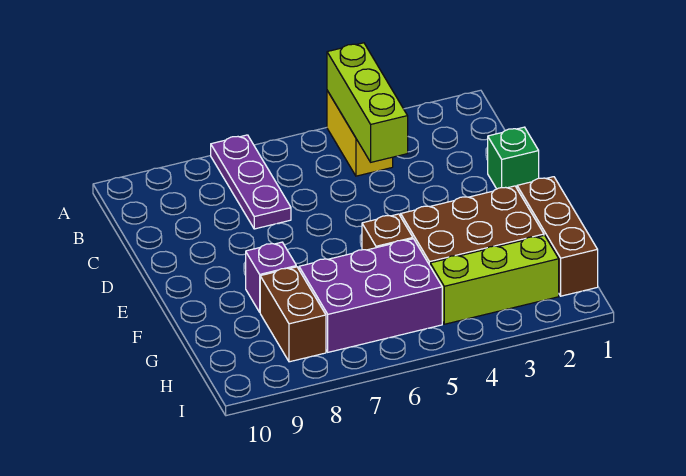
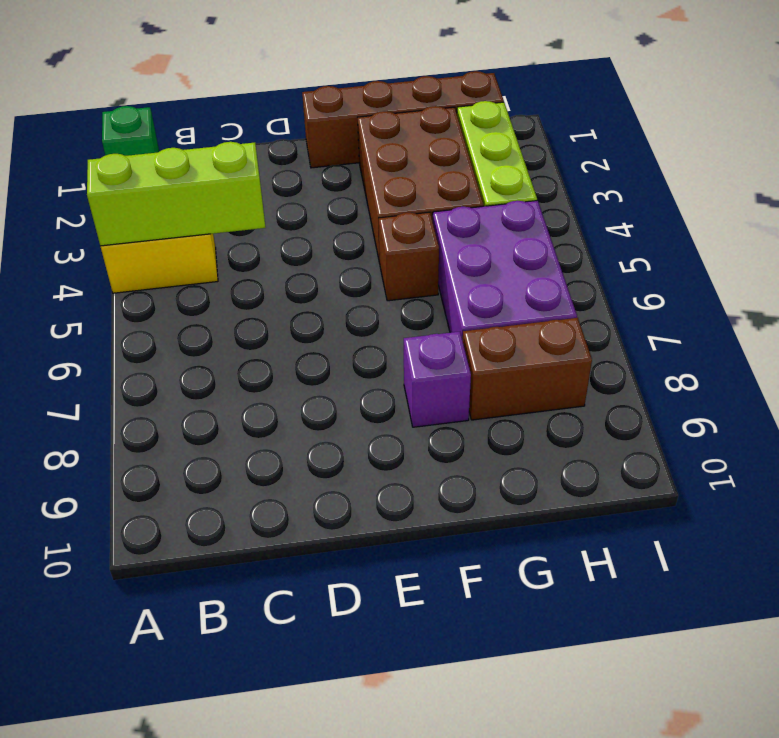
purple 1x3 plate [211,135,291,229] -> none
green 1x1 brick [488,127,539,189] -> green 1x1 brick moved to [102,106,159,156]
brown 1x3 brick [517,177,598,296] -> brown 1x4 brick [302,71,504,168]

